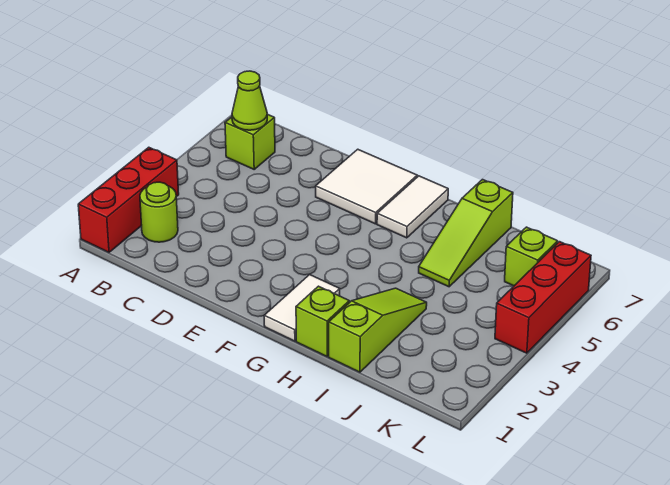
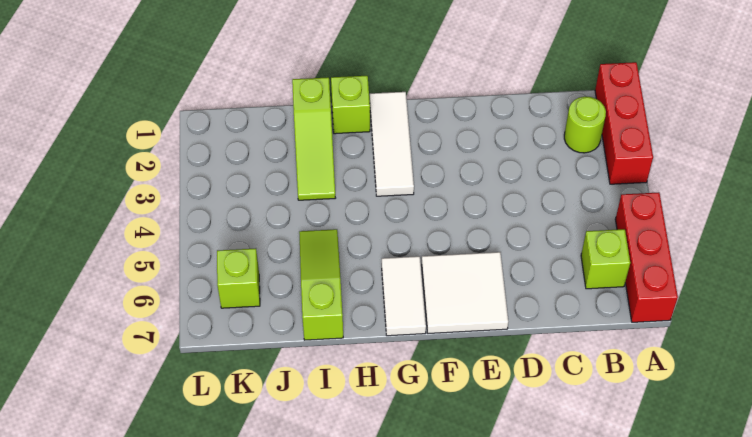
lime 1x1 cone [232,71,267,130] -> none
white 1x2 tile [264,275,340,341] -> white 1x3 tile [370,92,414,196]
red 1x3 brick [495,242,591,353] -> red 1x3 brick moved to [615,192,678,322]

